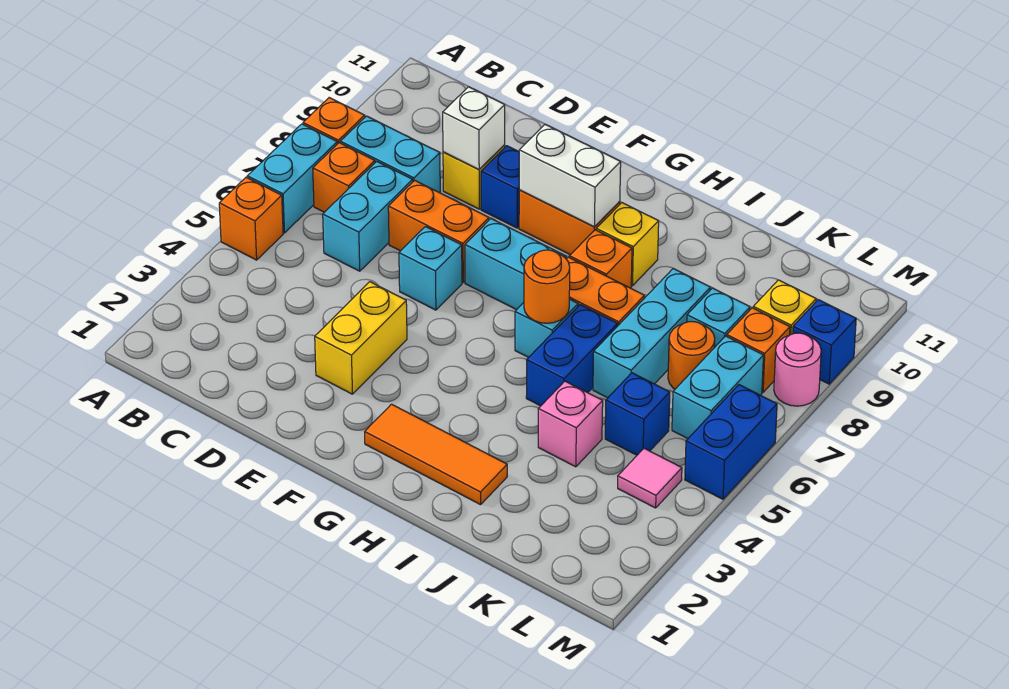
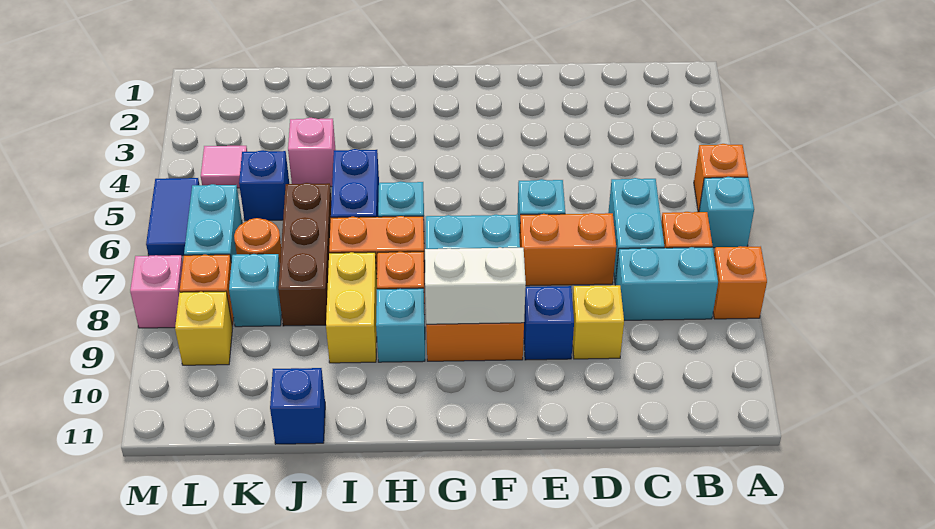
cyan 1x2 brick [247,124,337,233] -> cyan 1x1 brick [699,177,754,248]
white 1x1 brick [443,87,505,170] -> none
yellow 1x2 brick [315,282,407,394] -> yellow 1x2 brick moved to [326,252,377,363]
orange 1x3 tile [365,404,507,505] -> none
orange 1x1 round brick [524,250,570,323] -> none
yellow 1x1 brick [596,203,659,286] -> cyan 1x1 brick [376,288,425,362]
cyan 1x3 brick [593,269,711,398] -> brown 1x3 brick [278,183,331,326]
blue 1x2 brick [685,385,777,499] -> blue 1x2 tile [146,178,199,256]
pink 1x1 round brick [774,333,821,406] -> pink 1x1 brick [130,255,183,328]
blue 1x1 brick [793,300,856,384] -> blue 1x1 brick moved to [270,368,325,444]

